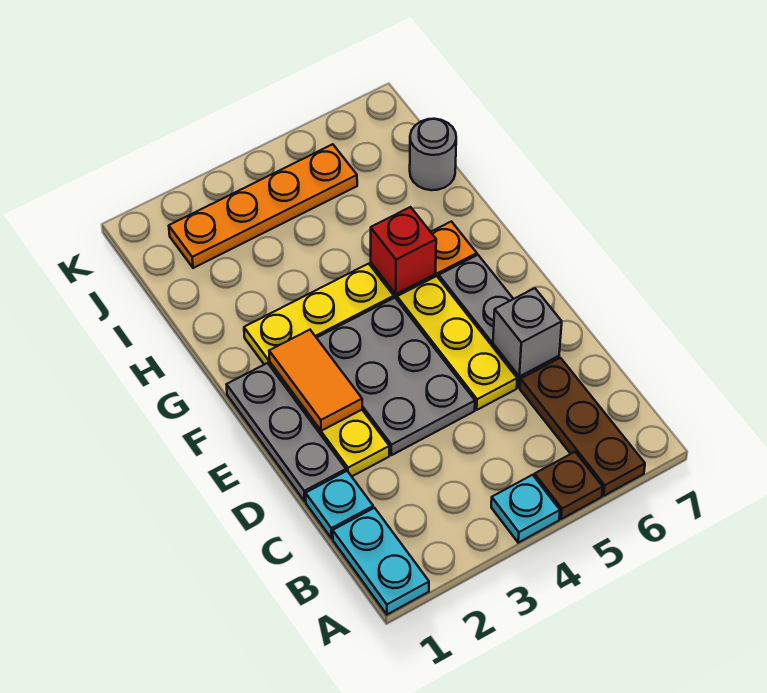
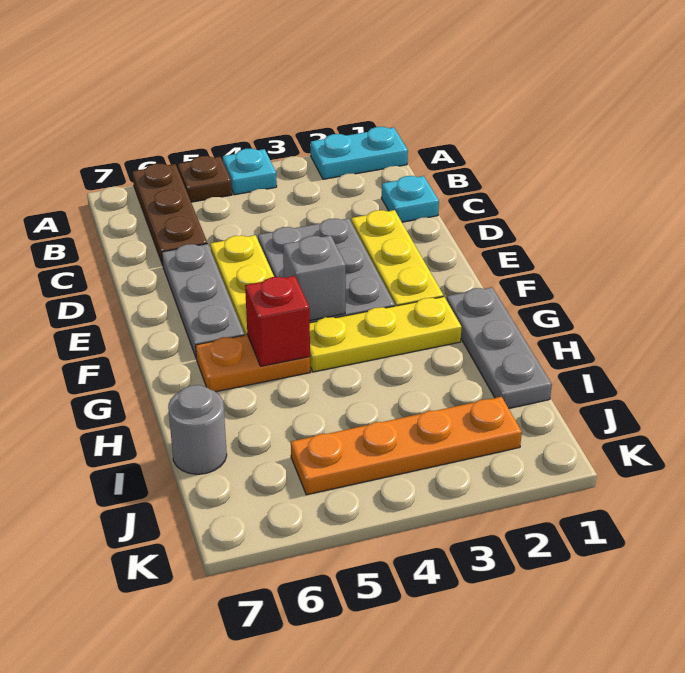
cyan 1x2 plate [333,508,429,615] -> cyan 1x2 plate turned to [311,127,408,179]
grey 1x3 plate [227,363,346,501] -> grey 1x3 plate moved to [446,287,552,408]
grey 1x1 brick [493,288,562,377] -> grey 1x1 brick moved to [283,235,346,320]
orange 1x2 tile [269,330,362,431] -> none

